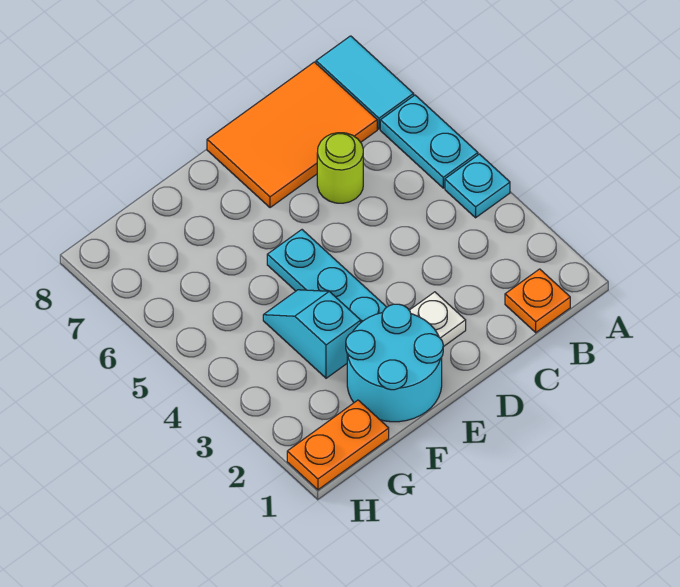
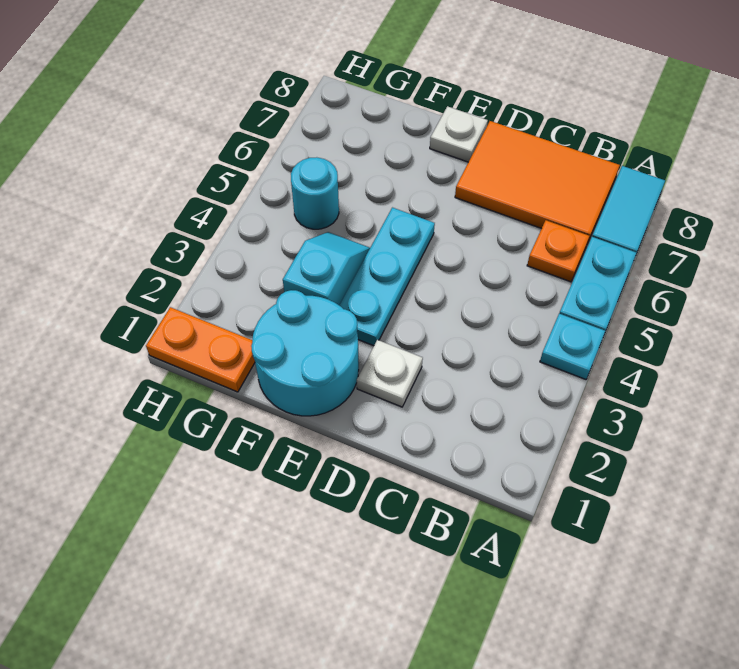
orange 1x1 plate [505,269,570,333] -> orange 1x1 plate moved to [527,220,589,282]
lime 1x1 round brick [317,133,363,203] -> none
none -> white 1x1 plate [430,106,488,162]
none -> cyan 1x1 round brick [291,157,339,229]

